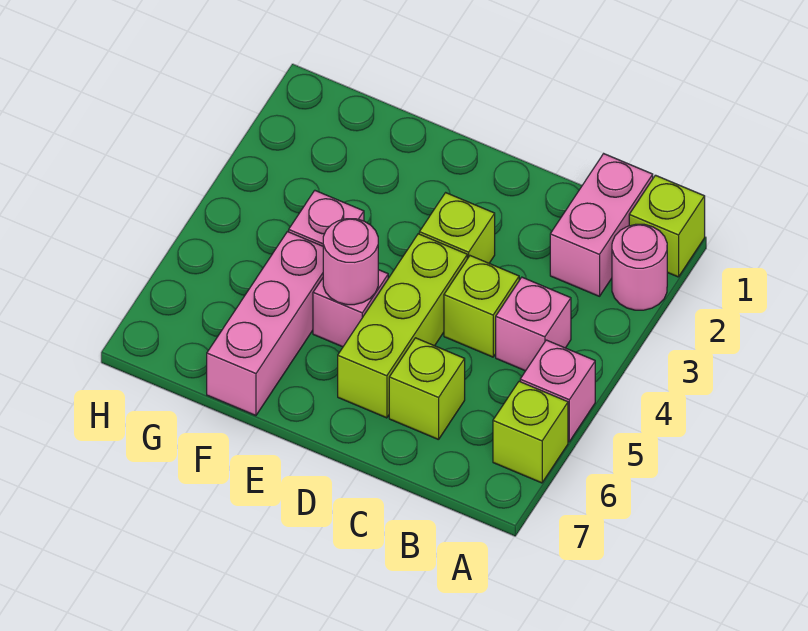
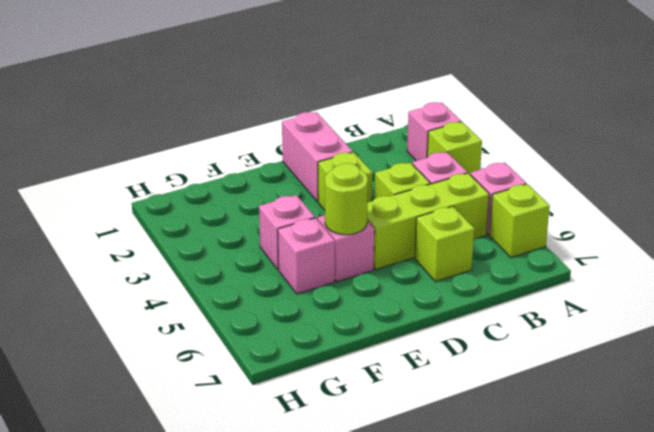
lime 1x1 brick [629,175,705,277] -> lime 1x1 brick moved to [427,122,482,174]
pink 1x1 round brick [612,224,667,310] -> pink 1x1 brick [407,102,461,161]
pink 1x2 brick [550,154,653,296] -> pink 1x2 brick moved to [282,112,353,202]
lime 1x3 brick [338,234,467,418] -> lime 1x3 brick turned to [367,173,489,269]
pink 1x1 round brick [323,219,378,305] -> lime 1x1 round brick [325,163,368,235]
pink 1x3 brick [207,232,323,416] -> pink 1x1 brick [278,218,335,294]

